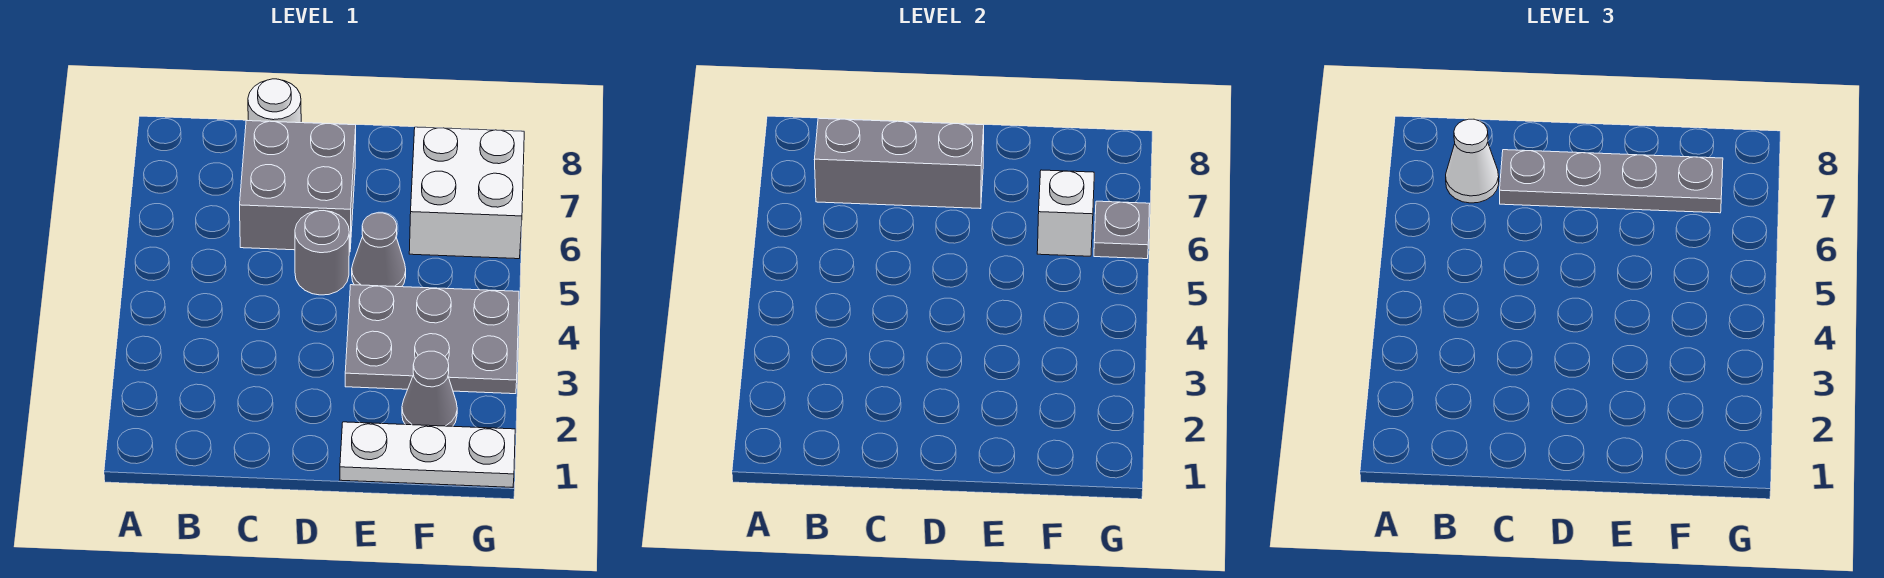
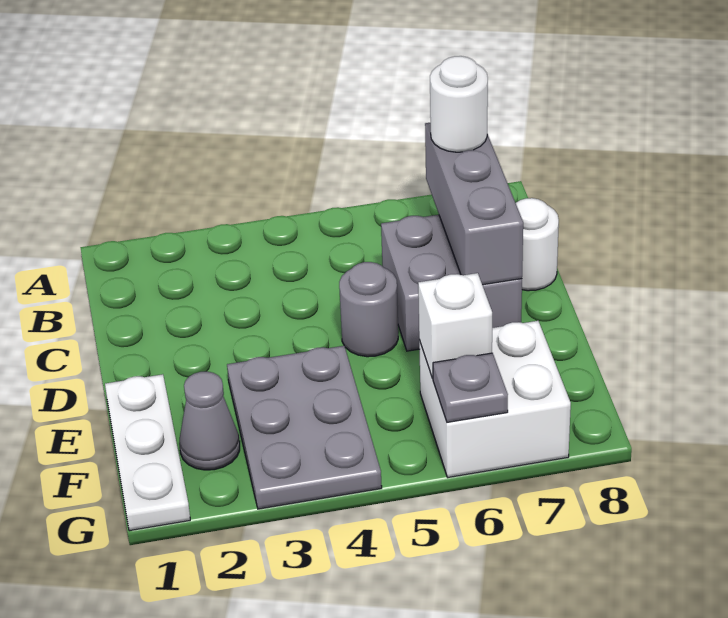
white 1x1 cone [1446,119,1499,203] -> white 1x1 round brick [430,56,488,152]
grey 1x4 plate [1500,150,1723,213] -> none
grey 1x1 cone [352,213,406,287] -> none

